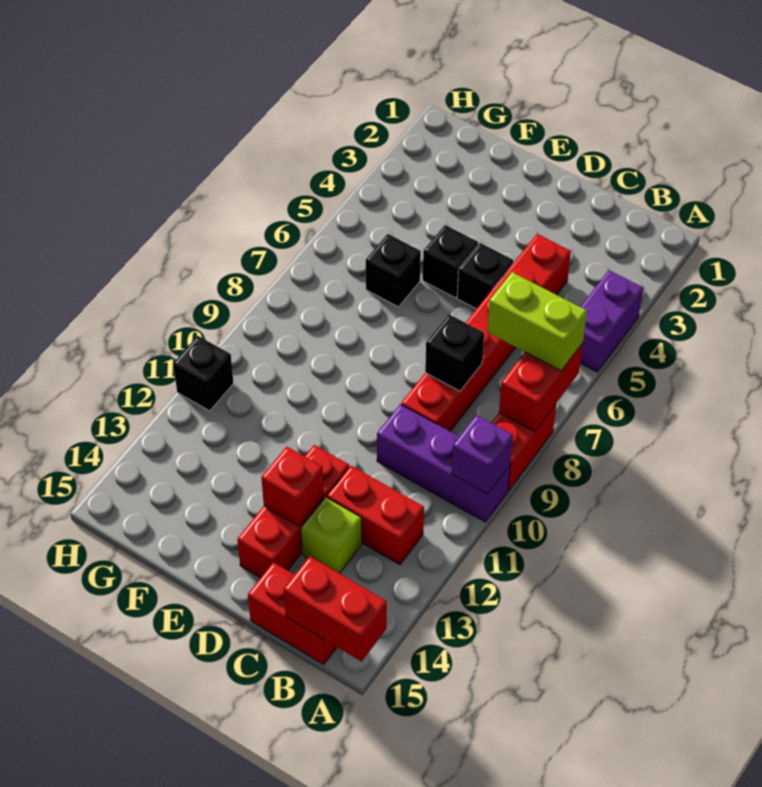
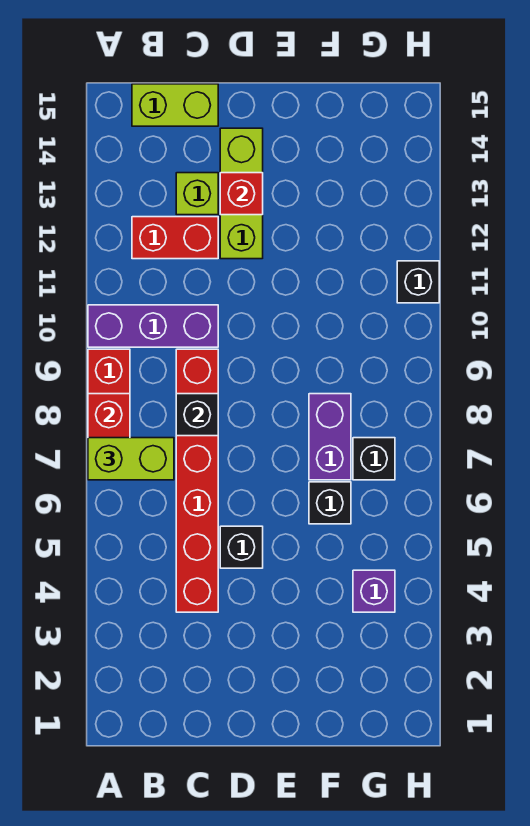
purple 1x2 brick [580,270,643,372] -> purple 1x2 brick moved to [309,394,351,480]
purple 1x1 brick [452,415,513,494] -> purple 1x1 brick moved to [353,570,395,612]
red 1x2 brick [284,556,387,662] -> none
red 1x2 brick [248,562,337,664] -> lime 1x2 brick [132,84,218,126]
red 1x3 brick [237,445,349,578] -> lime 1x3 brick [220,128,263,259]
black 1x1 brick [423,225,478,298] -> black 1x1 brick moved to [353,438,395,480]

